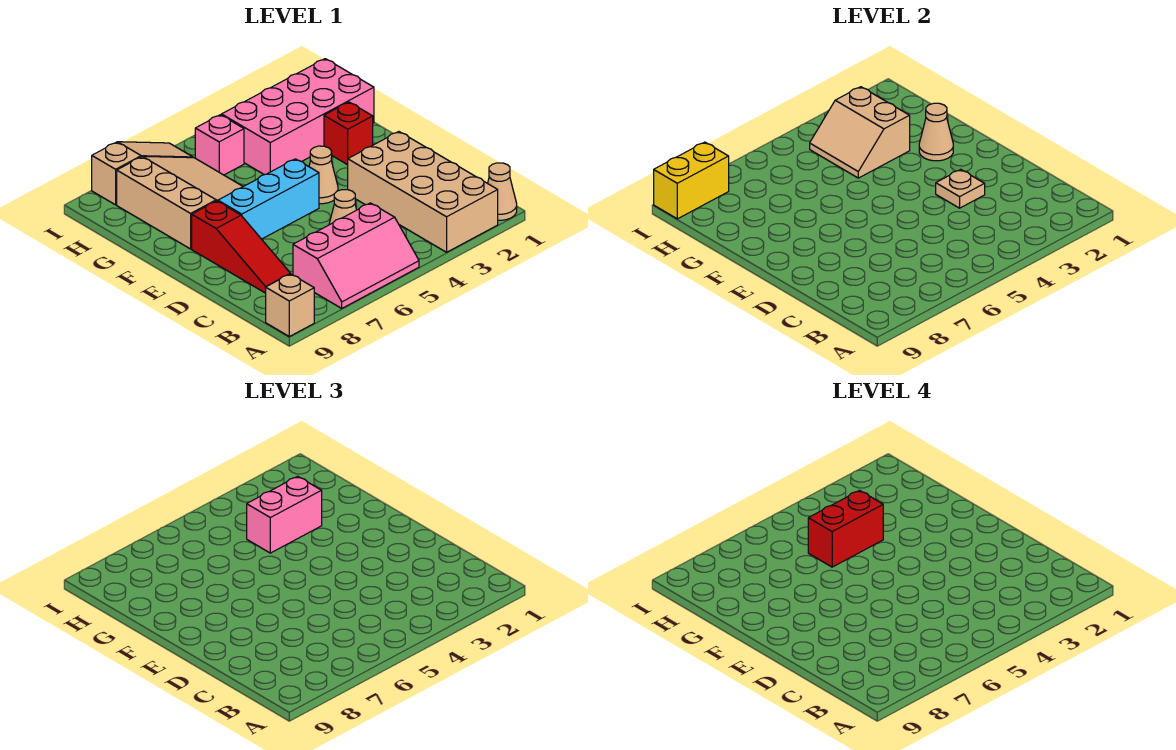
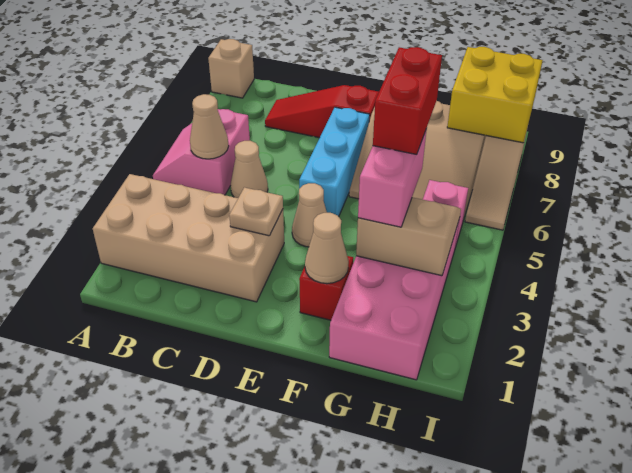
tan 1x1 cone [488,163,517,220] -> tan 1x1 cone moved to [190,94,229,159]
pink 2x3 slope [293,203,419,308] -> pink 2x2 slope [153,109,250,195]
yellow 1x2 brick [654,142,729,219] -> yellow 2x2 brick [447,47,543,143]

